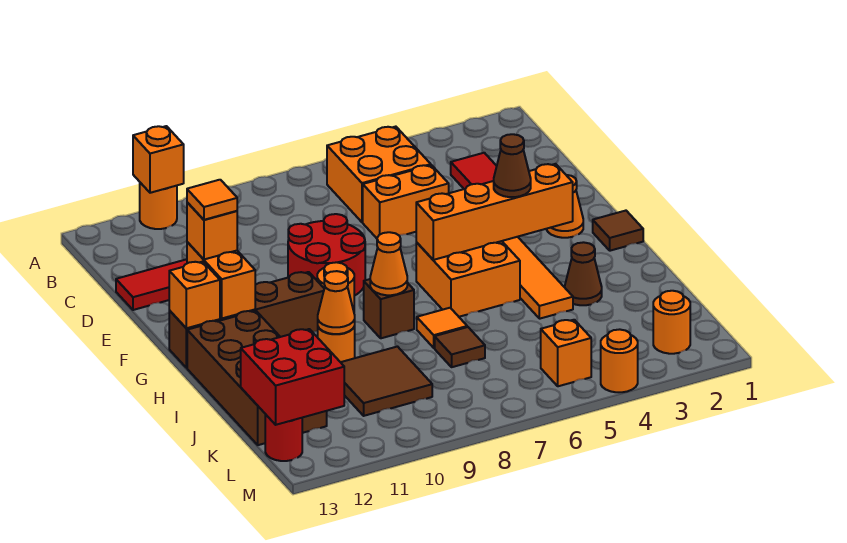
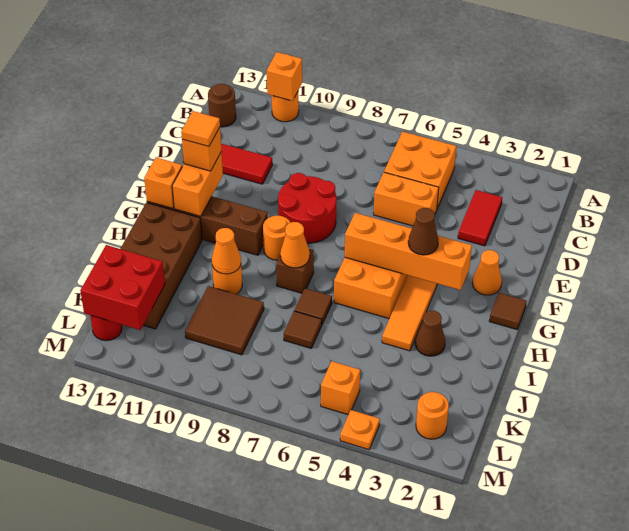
none -> brown 1x1 round brick [208,84,236,127]
orange 1x1 tile [417,308,467,348] -> brown 1x1 tile [294,288,332,324]
orange 1x1 round brick [601,329,638,392] -> orange 1x1 plate [340,410,380,450]

